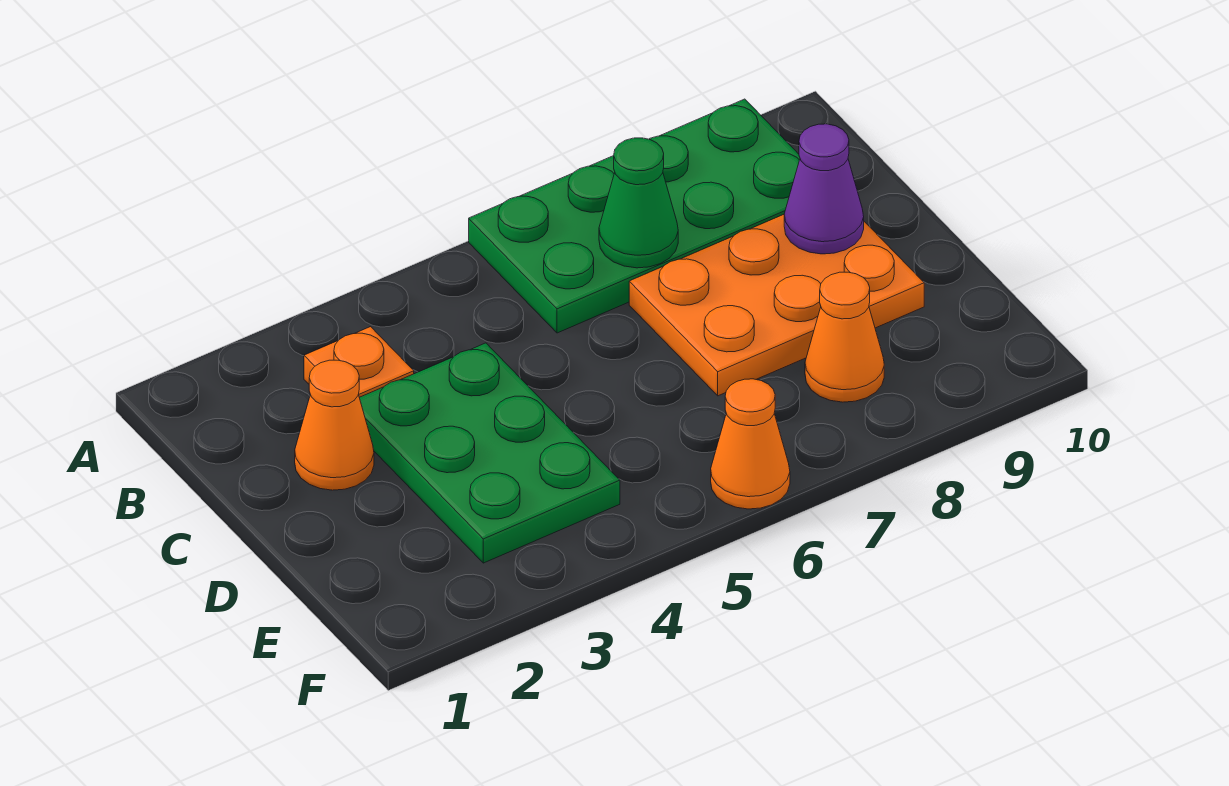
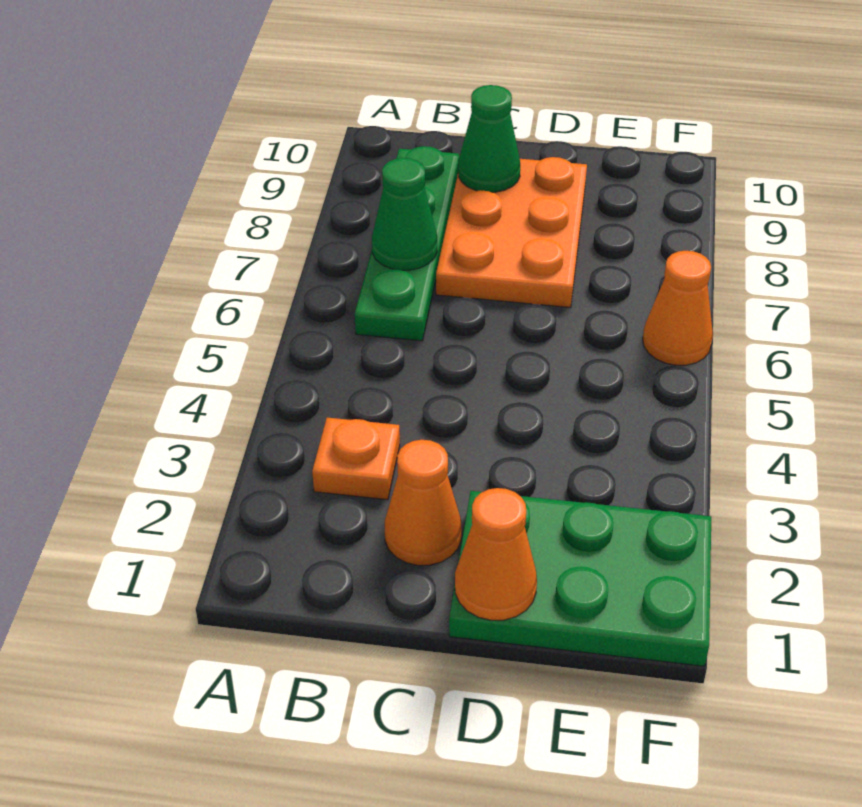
green 2x4 plate [469,99,800,333] -> green 1x4 plate [355,146,459,341]
green 2x3 plate [359,343,620,563] -> green 2x3 plate moved to [449,491,711,666]
purple 1x1 cone [784,124,864,254] -> green 1x1 cone [458,85,520,192]
orange 1x1 cone [805,272,884,402] -> orange 1x1 cone moved to [455,488,537,620]

